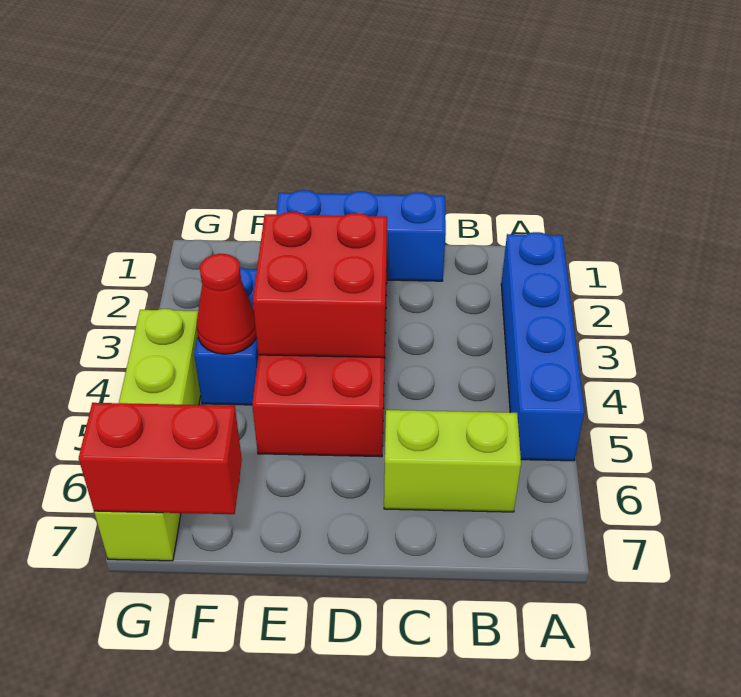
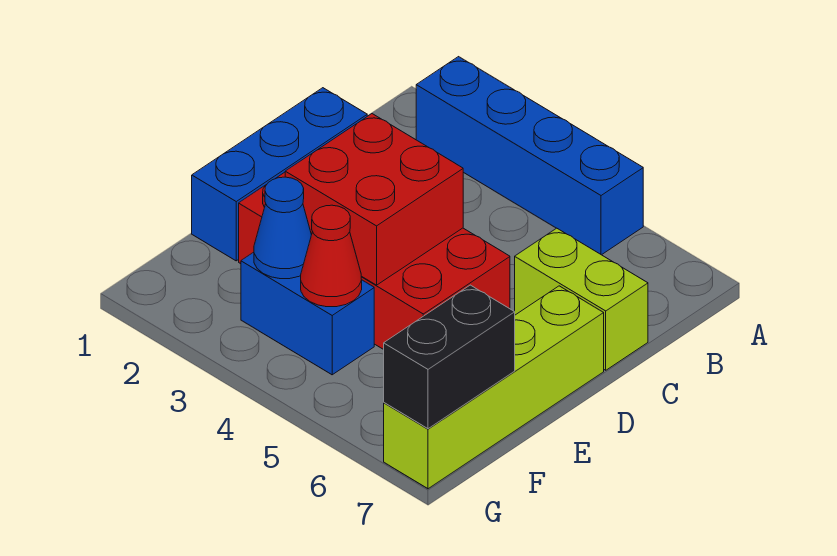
lime 1x2 brick [384,410,521,512] -> lime 1x2 brick turned to [515,228,648,370]
none -> blue 1x1 cone [254,177,311,279]
red 1x2 brick [79,403,242,514] -> black 1x2 brick [384,285,515,429]
lime 1x4 brick [94,309,201,561] -> lime 1x4 brick turned to [384,286,604,489]

